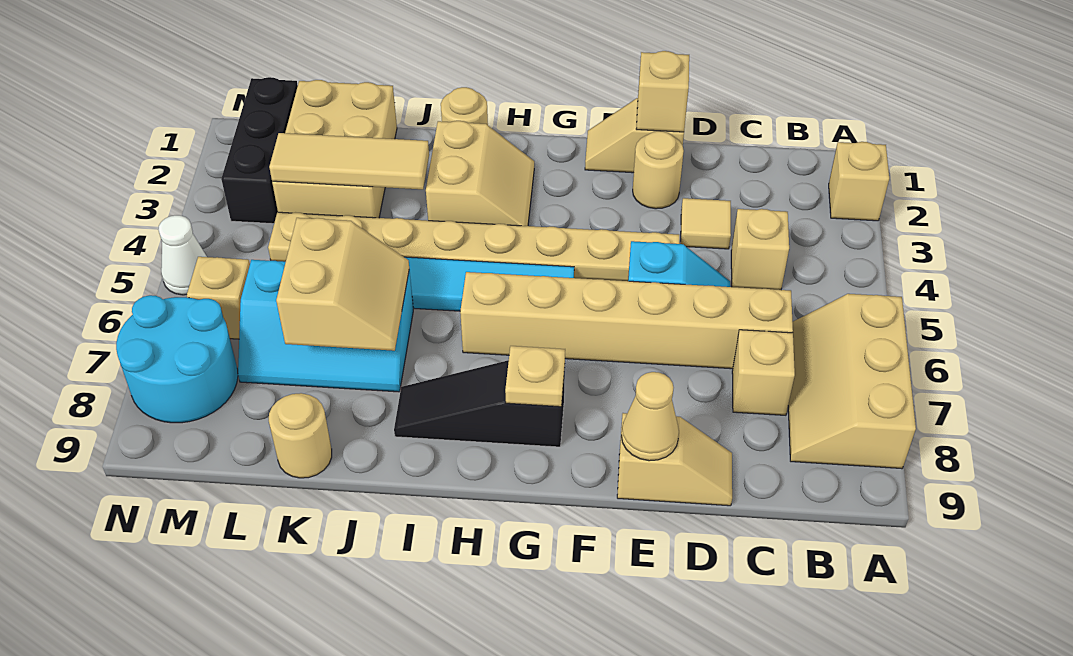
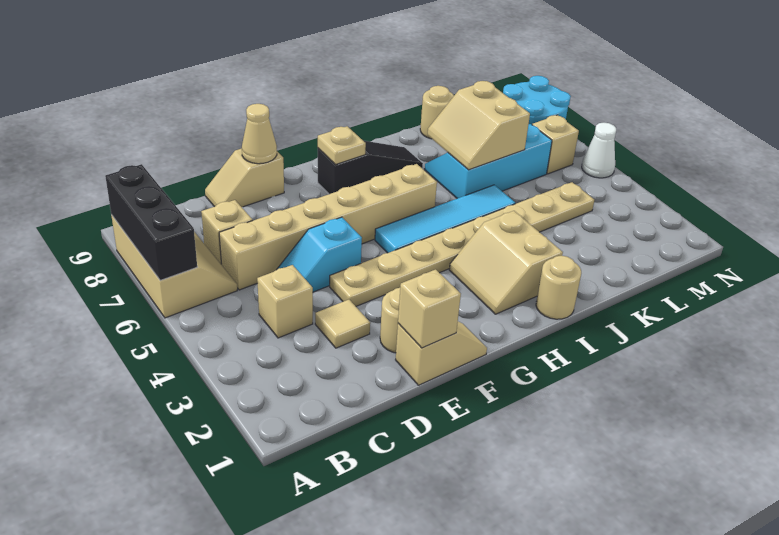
tan 1x1 brick [829,142,889,221] -> none
tan 1x3 tile [269,133,429,189] -> none
tan 2x3 brick [272,80,397,218] -> none
black 1x3 brick [221,77,298,224] -> black 1x3 brick moved to [105,164,197,281]

